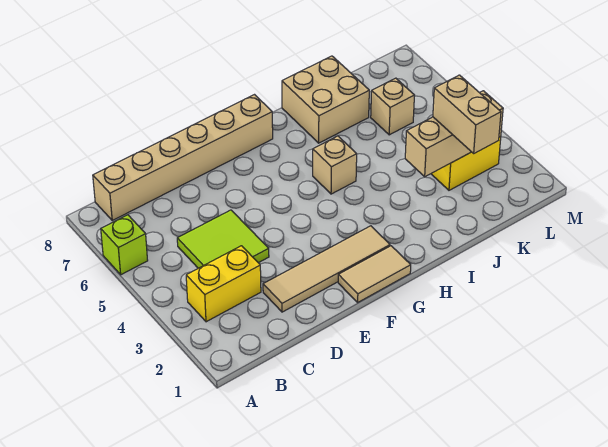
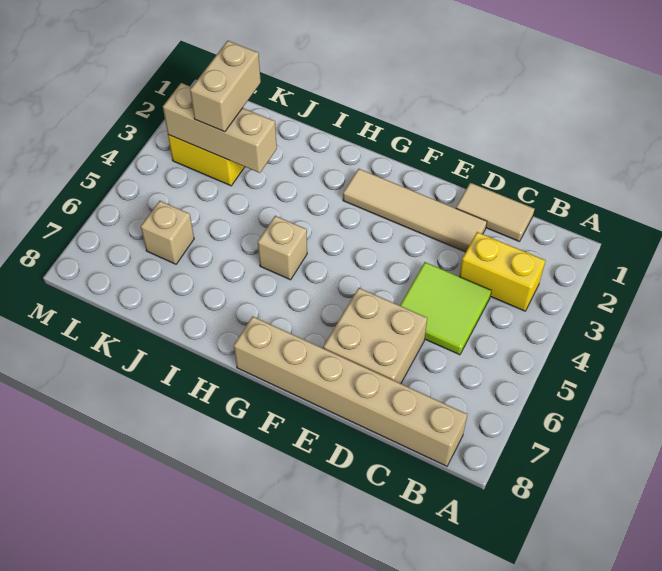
lime 1x1 brick [101,215,148,275] -> none
tan 1x2 tile [338,246,411,302] -> tan 1x2 tile moved to [456,183,534,242]
tan 2x2 brick [282,56,369,143] -> tan 2x2 brick moved to [323,288,427,384]

